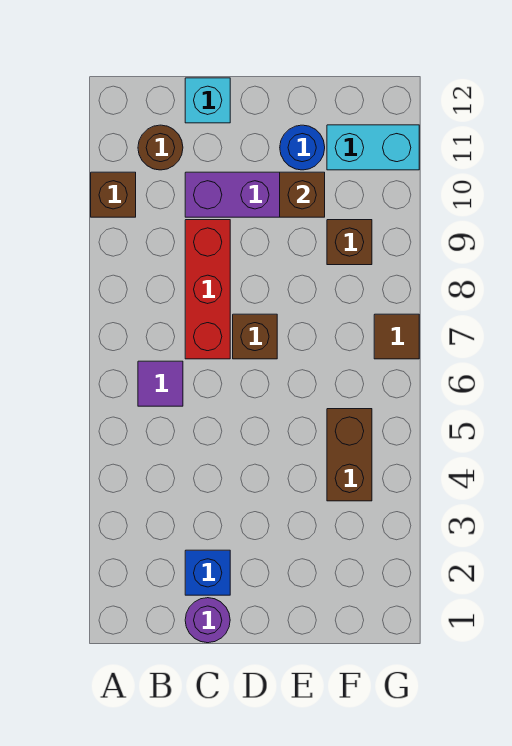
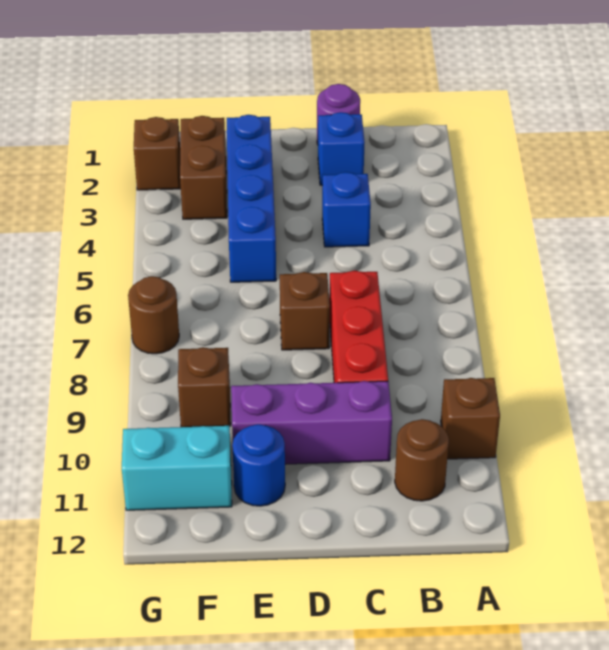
purple 1x1 tile [138,361,183,406] -> none
none -> blue 1x1 brick [322,172,371,247]
cyan 1x1 brick [185,78,230,123] -> none
none -> blue 1x4 brick [227,115,276,282]
brown 1x1 brick [280,172,325,217] -> brown 1x1 brick moved to [134,117,181,190]
brown 1x2 brick [327,409,372,501] -> brown 1x2 brick moved to [180,116,227,219]
brown 1x1 tile [374,314,419,359] -> brown 1x1 round brick [128,276,179,354]

